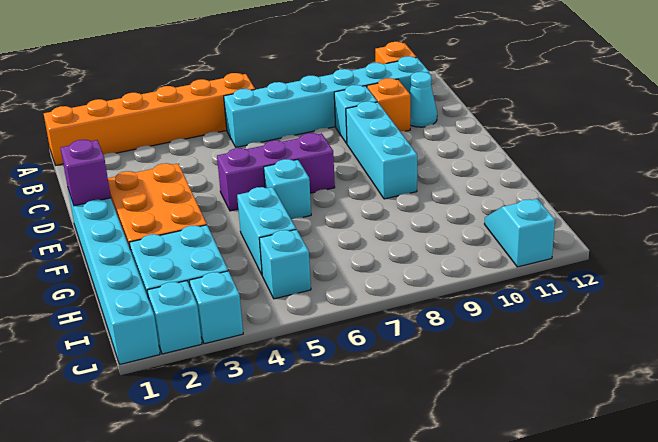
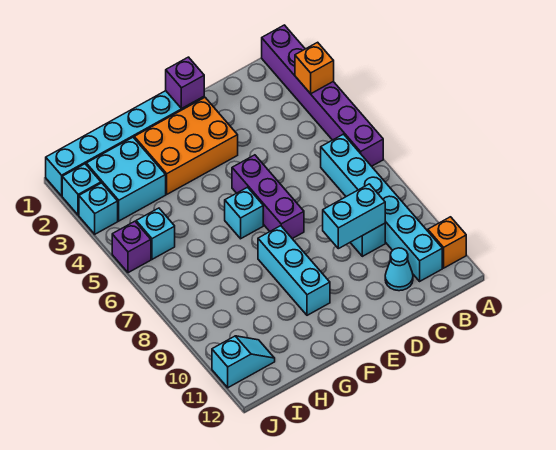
orange 1x6 brick [44,73,255,165] -> purple 1x6 brick [262,25,383,166]
orange 1x1 brick [367,78,410,131] -> orange 1x1 brick moved to [295,42,334,94]
cyan 1x3 brick [346,101,417,199] -> cyan 1x3 brick turned to [258,226,330,315]
cyan 1x2 brick [237,187,296,275] -> cyan 1x2 brick moved to [323,184,385,249]
none -> purple 1x1 brick [112,221,151,273]

